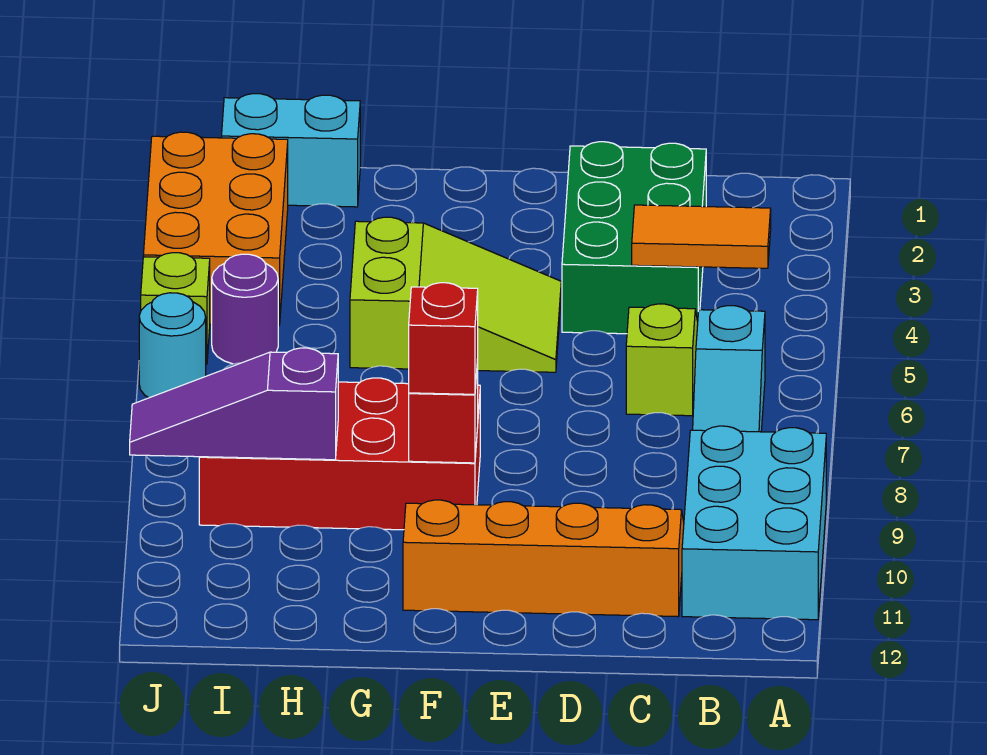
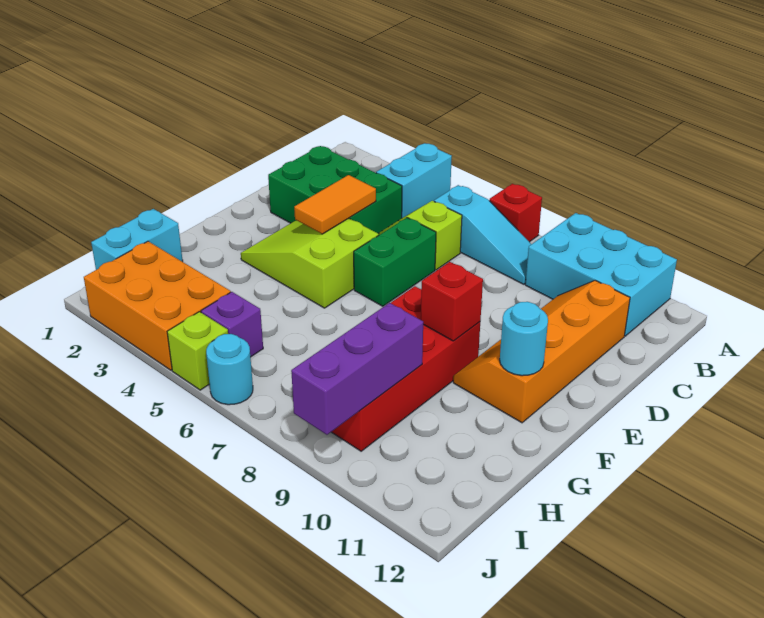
none -> cyan 1x2 brick [376,143,452,218]
orange 1x2 tile [632,205,771,268] -> orange 1x2 tile moved to [294,175,376,234]
none -> green 1x2 brick [354,218,436,306]
lime 2x3 slope [350,217,561,372] -> lime 2x3 slope turned to [241,219,379,308]
red 1x1 brick [409,283,478,394] -> red 1x1 brick moved to [489,184,542,242]
none -> cyan 1x1 round brick [500,302,548,376]
purple 1x3 slope [130,348,338,460] -> purple 1x3 brick [291,303,423,435]
purple 1x1 round brick [212,254,278,364] -> purple 1x1 brick [201,292,263,357]

